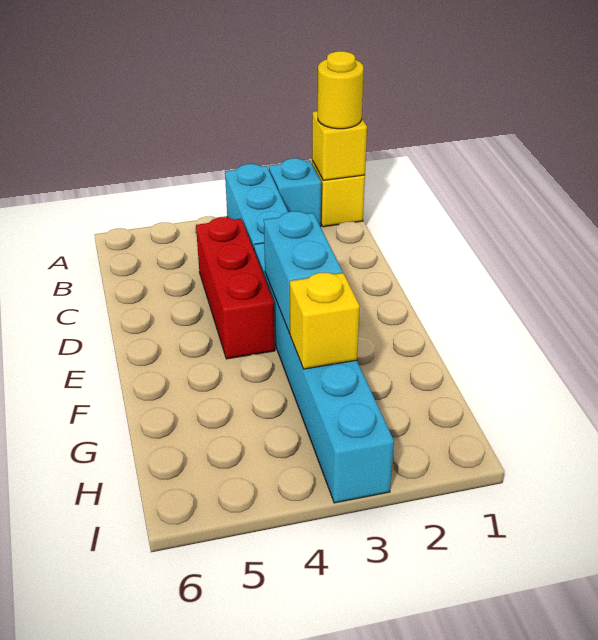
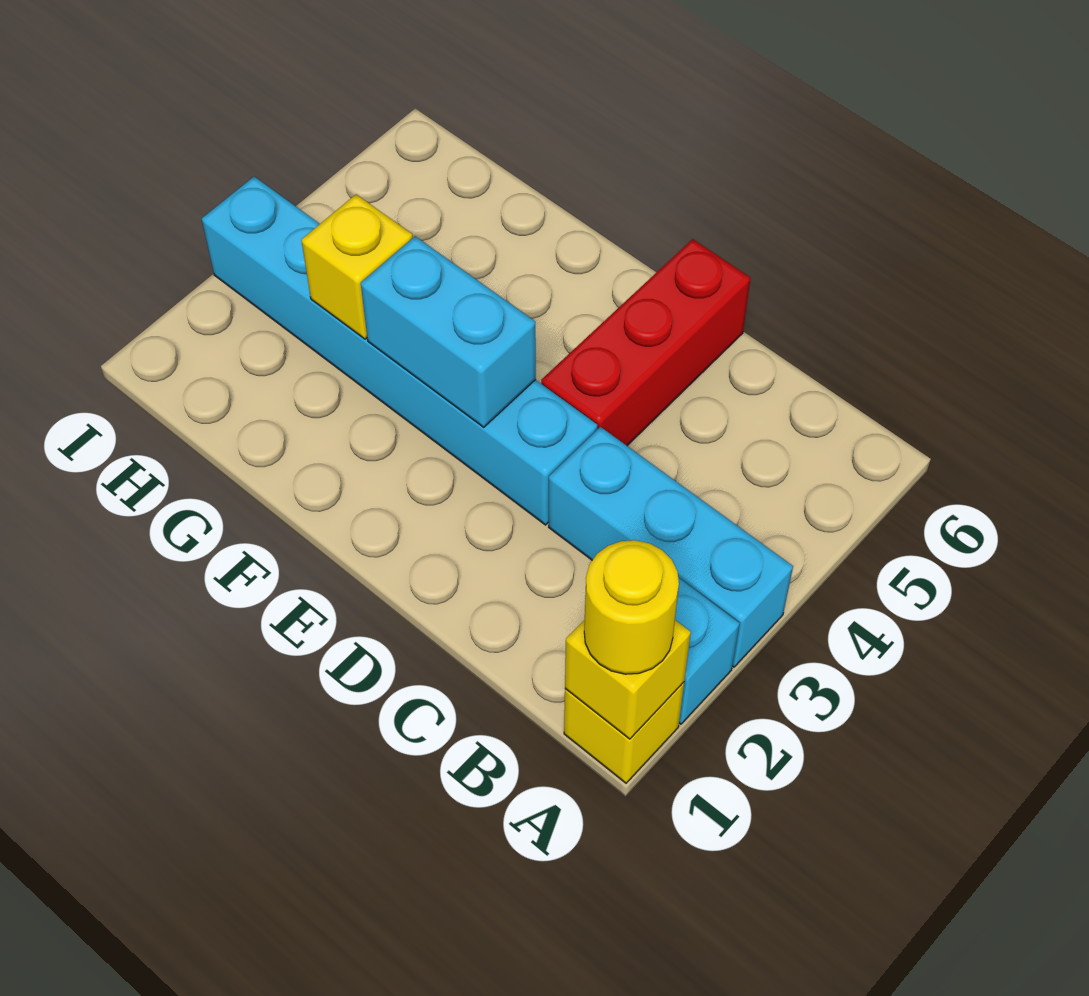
red 1x3 brick [196,217,275,359] -> red 1x3 brick turned to [541,239,751,446]

